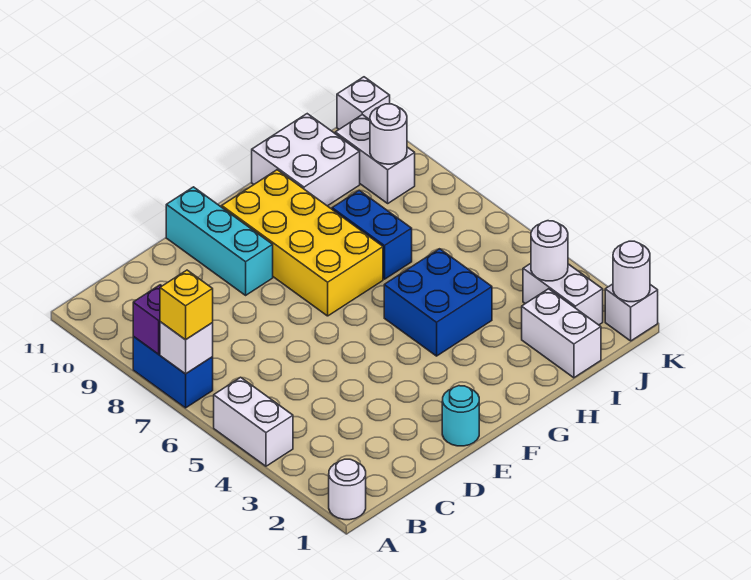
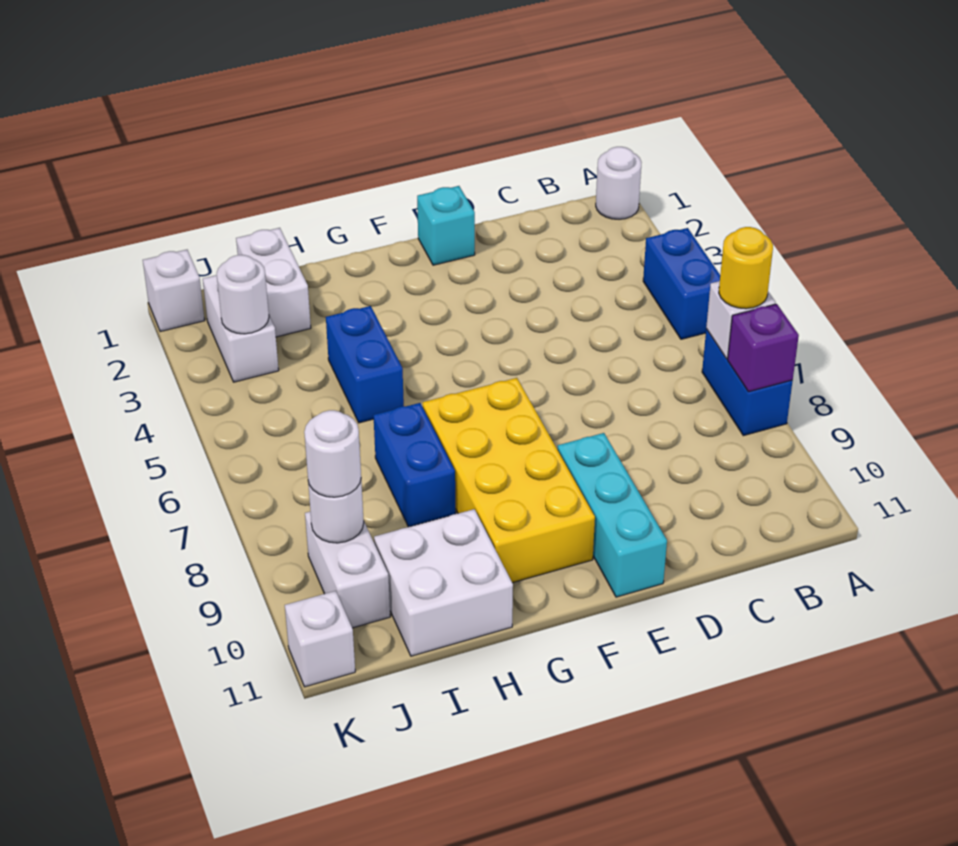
white 1x2 brick [214,377,293,466] -> blue 1x2 brick [643,228,720,339]
yellow 1x1 brick [160,270,213,340] -> yellow 1x1 round brick [719,227,773,309]
cyan 1x1 round brick [442,386,479,446] -> cyan 1x1 brick [417,186,475,265]
blue 2x2 brick [384,249,492,356] -> blue 1x2 brick [326,306,404,423]
white 1x1 round brick [613,241,650,302] -> white 1x1 round brick moved to [304,410,361,497]

